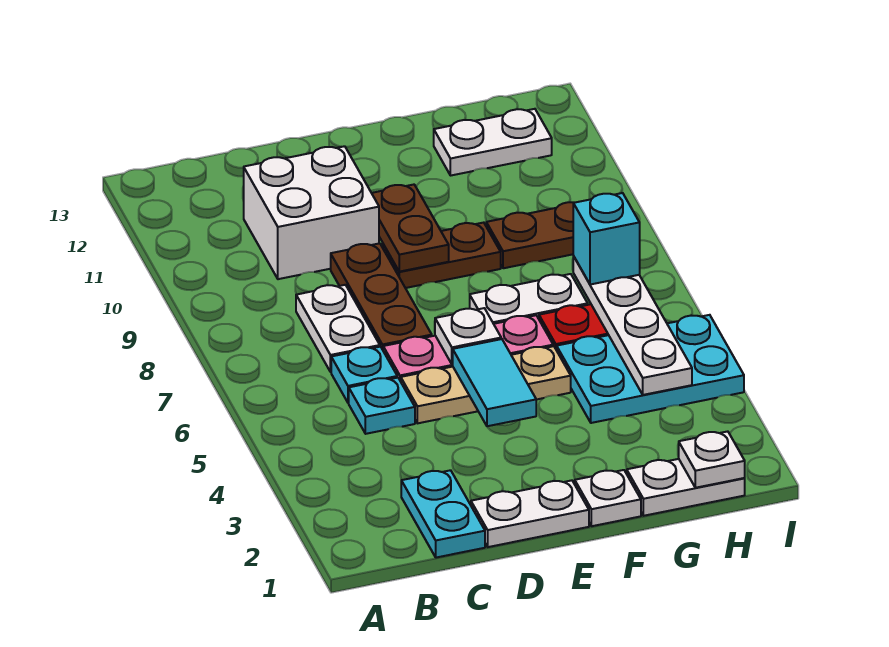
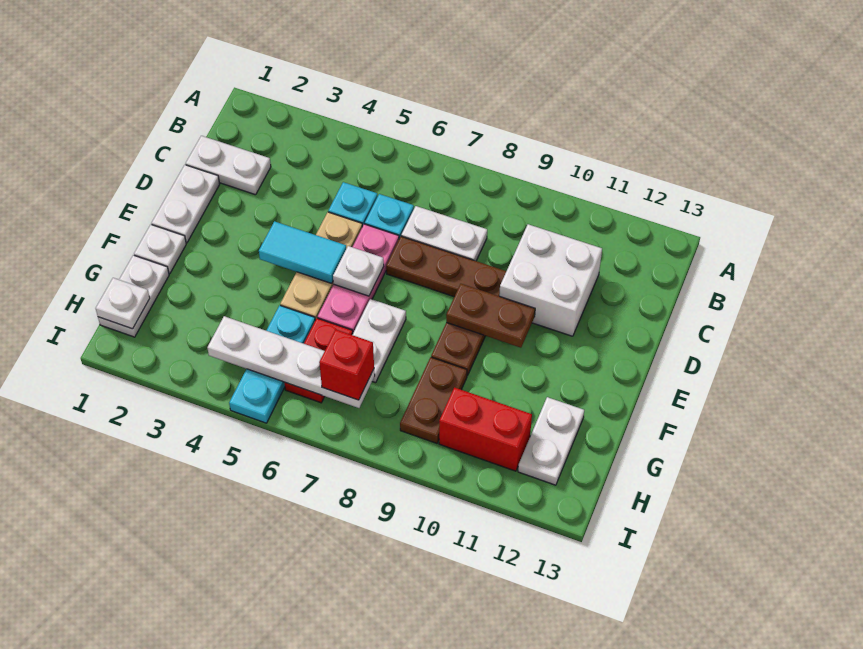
cyan 1x2 plate [401,470,485,558] -> white 1x2 plate [186,136,271,195]
cyan 2x3 plate [557,315,744,423] -> cyan 1x3 plate [229,305,315,423]
cyan 1x1 brick [573,193,640,285] -> red 1x1 brick [319,330,374,400]
none -> red 1x2 brick [439,387,532,471]

